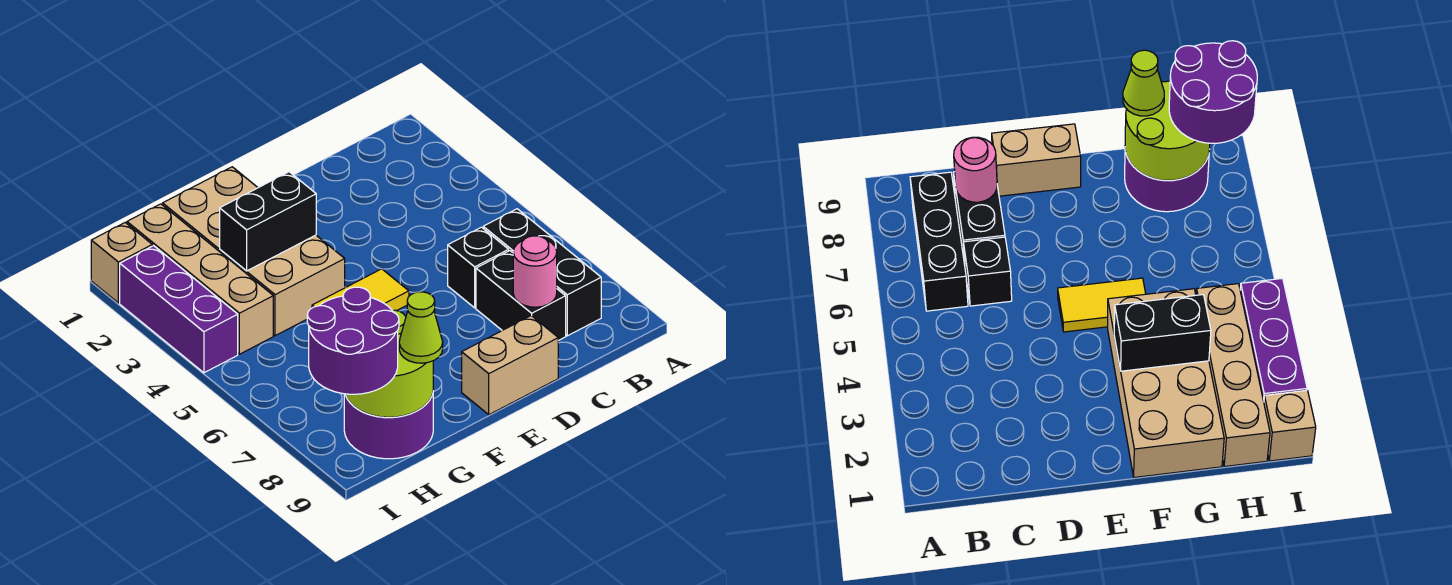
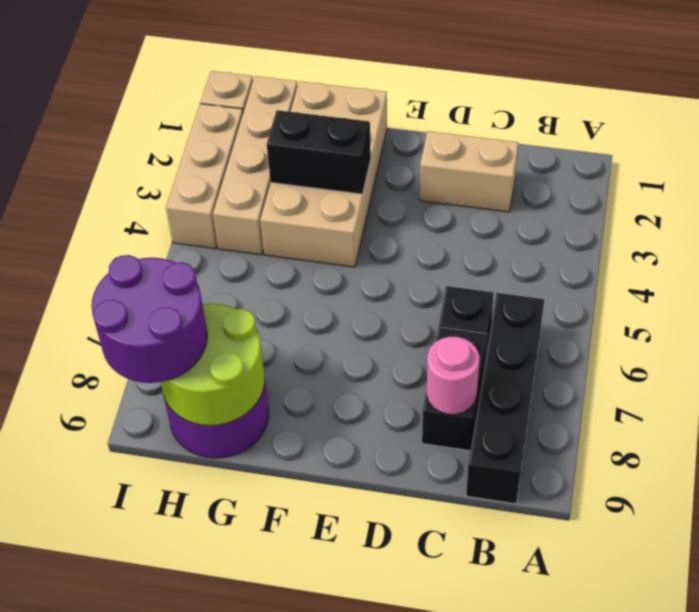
black 1x3 brick [483,209,601,336] -> black 1x4 brick [466,293,544,504]
tan 1x2 brick [462,316,558,415] -> tan 1x2 brick moved to [420,131,518,212]
yellow 1x2 tile [312,269,409,311] -> none
lime 1x1 cone [399,292,443,363] -> none
purple 1x3 brick [120,246,238,373] -> tan 1x3 brick [166,104,243,249]

